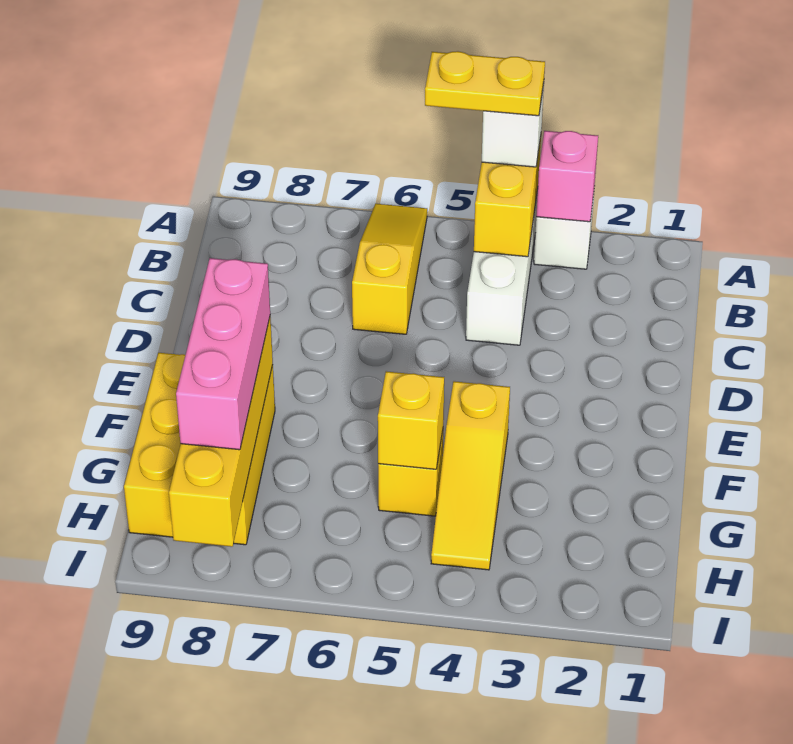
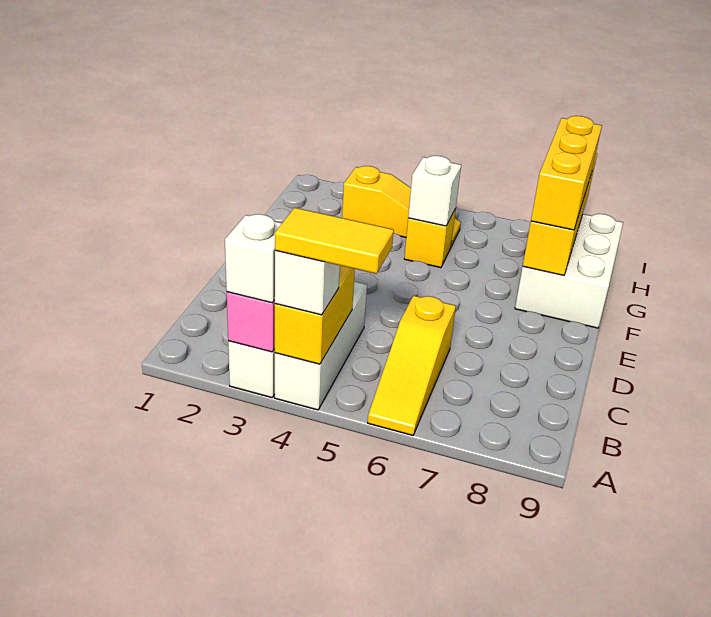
none -> white 1x1 brick [225,214,282,303]
yellow 1x2 plate [425,51,545,116] -> yellow 1x2 tile [275,208,394,274]
yellow 1x3 slope [431,381,510,570] -> yellow 1x3 slope turned to [342,166,461,246]
yellow 2x3 brick [124,353,275,545] -> white 2x3 brick [515,214,623,328]
pink 1x3 brick [176,258,270,450] -> yellow 1x3 brick [531,116,602,230]
yellow 1x1 brick [378,371,444,469] -> white 1x1 brick [408,156,461,226]

